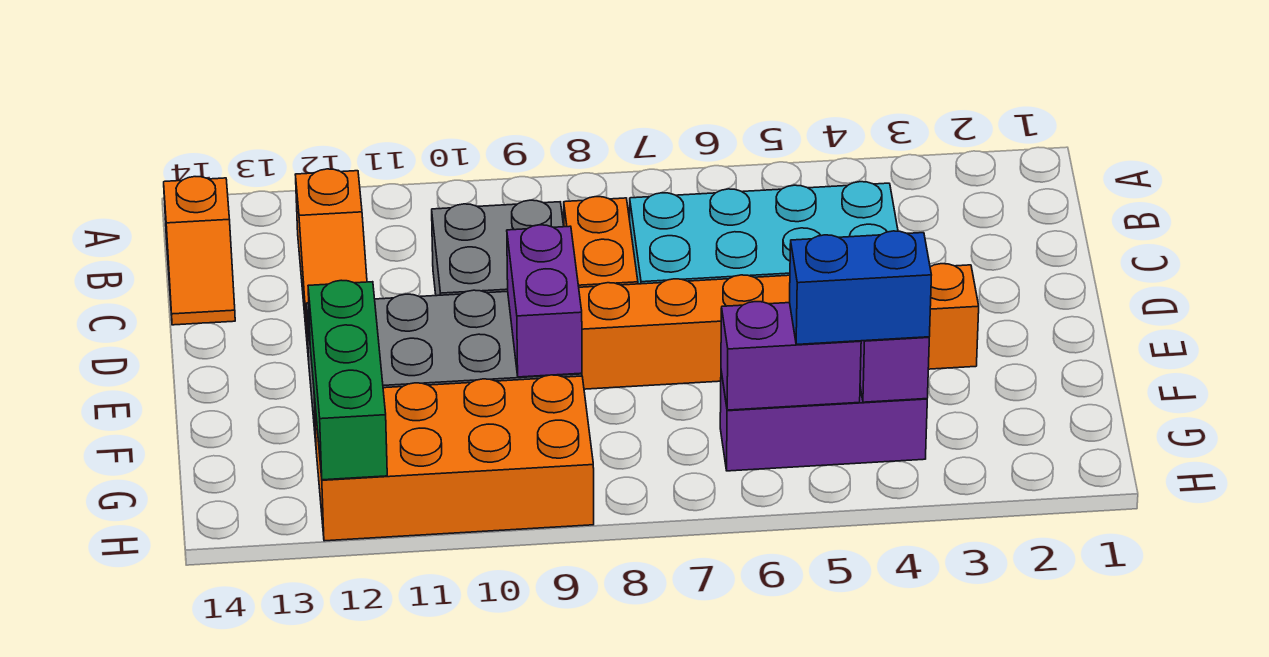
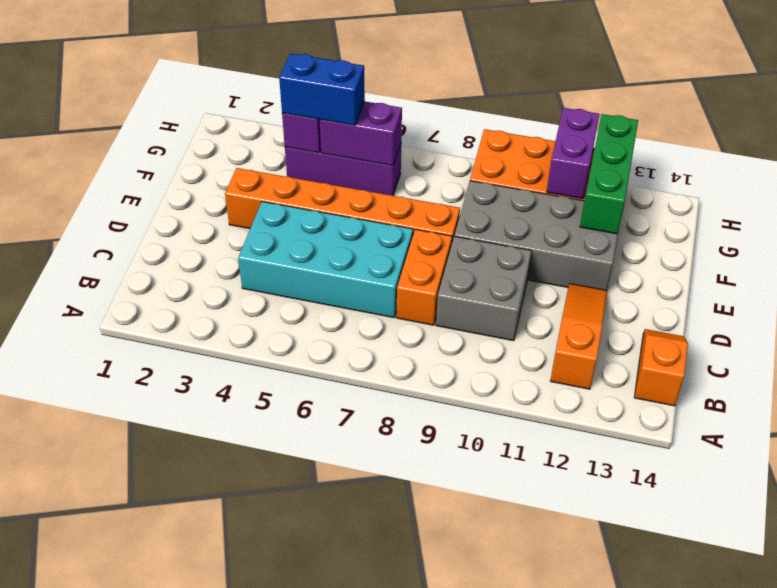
purple 1x2 brick [507,225,582,377] -> purple 1x2 brick moved to [547,108,599,199]

